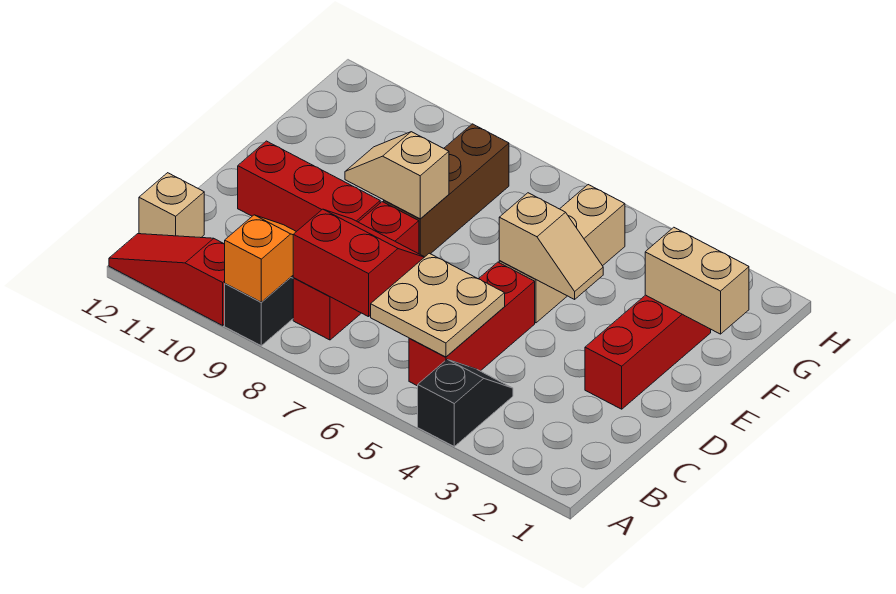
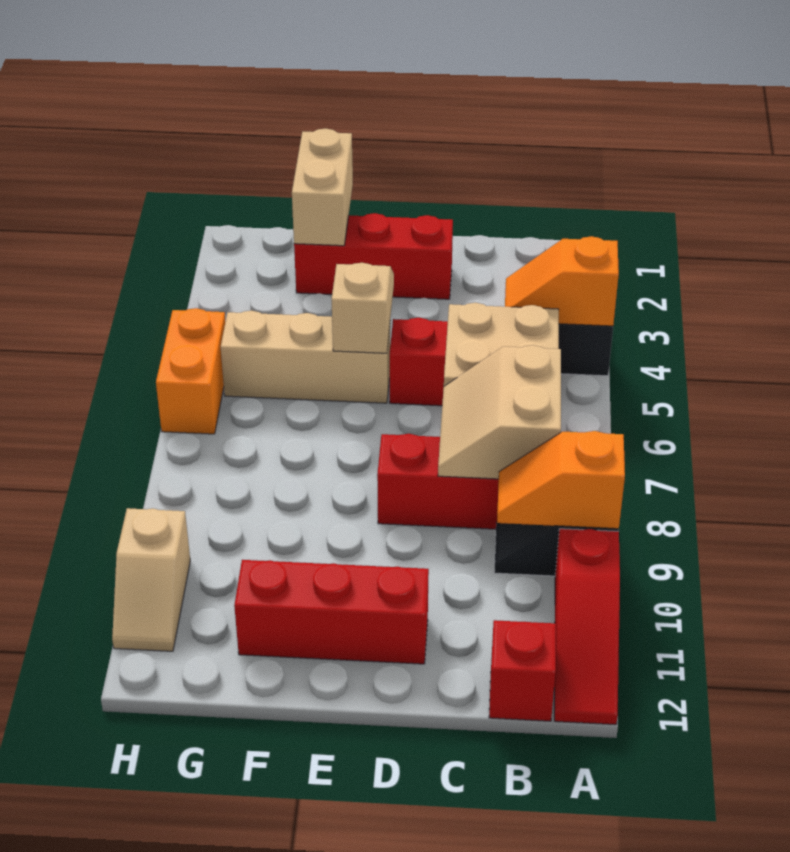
none -> orange 1x2 slope [505,236,619,326]
red 2x2 slope [293,209,424,317] -> tan 2x2 slope [438,345,561,479]
tan 1x1 brick [139,173,204,238] -> red 1x1 brick [489,620,556,721]
red 1x3 brick [238,141,380,232] -> red 1x3 brick turned to [234,560,429,664]
brown 1x3 brick [384,124,509,257] -> none
tan 1x2 slope [345,132,449,219] -> tan 1x2 slope moved to [112,508,190,651]
none -> orange 1x2 brick [156,308,225,434]

